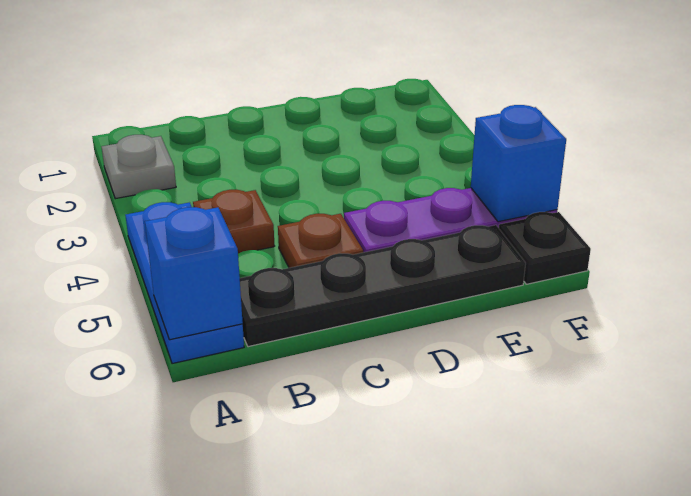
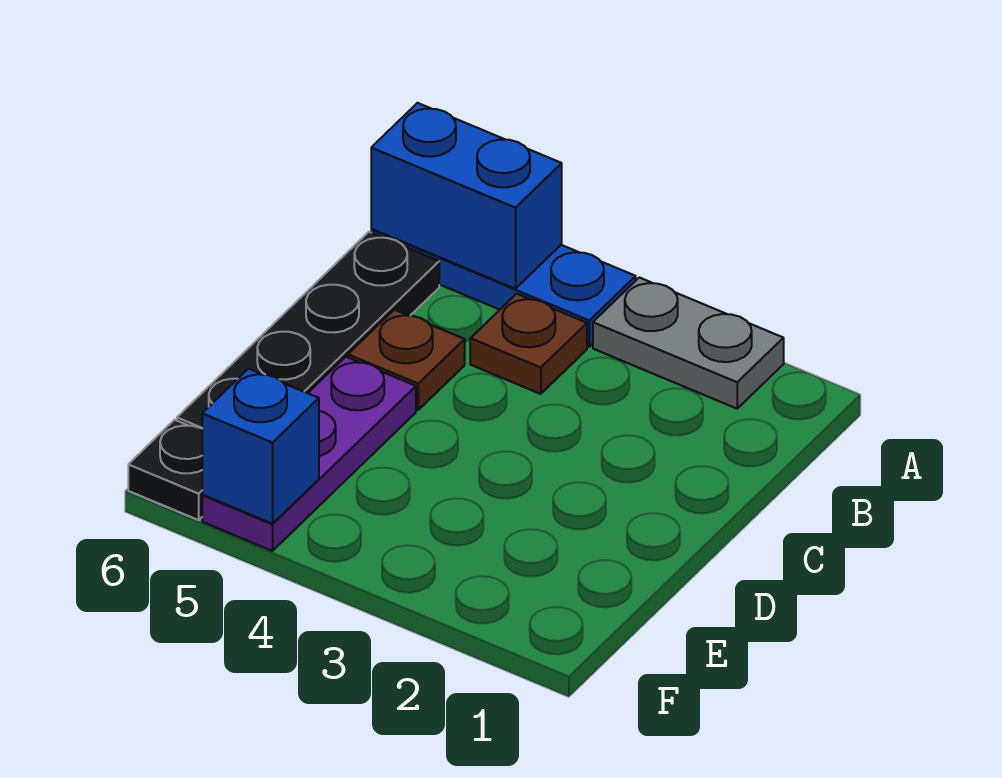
grey 1x1 plate [102,135,176,199] -> grey 1x2 plate [593,277,784,409]
blue 1x1 brick [145,207,243,340] -> blue 1x2 brick [371,103,562,289]

